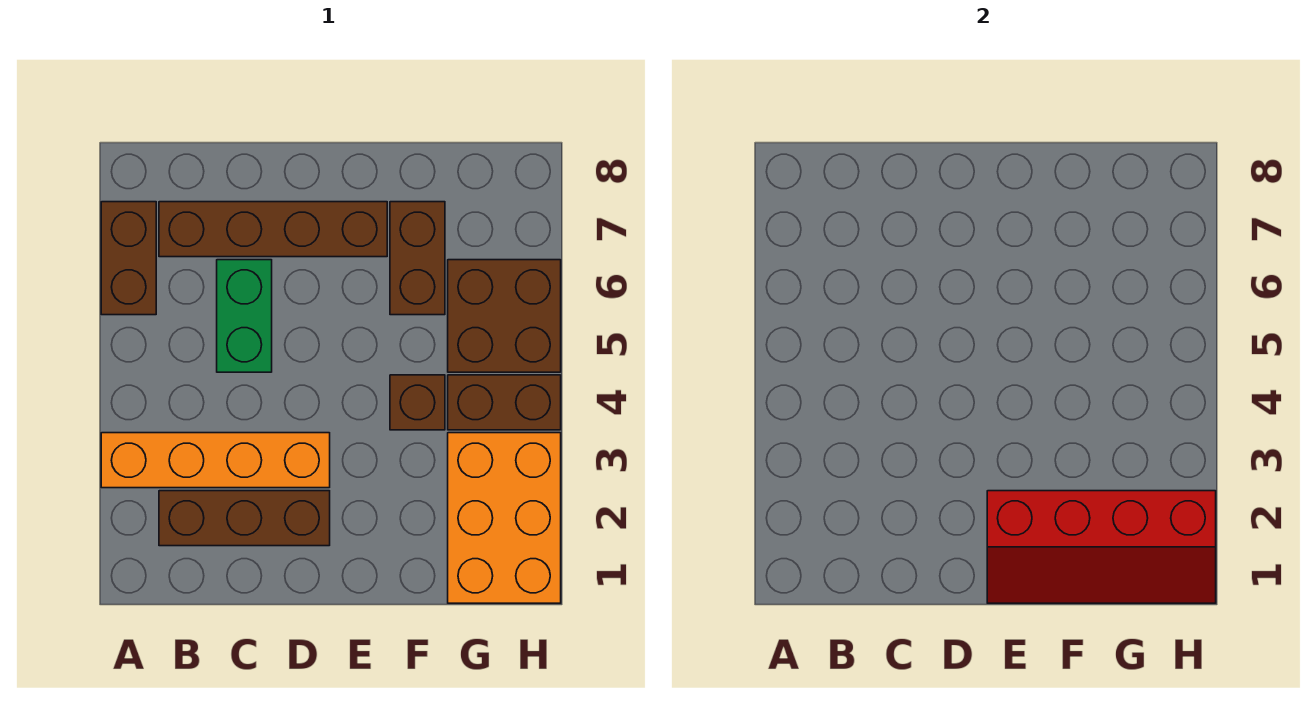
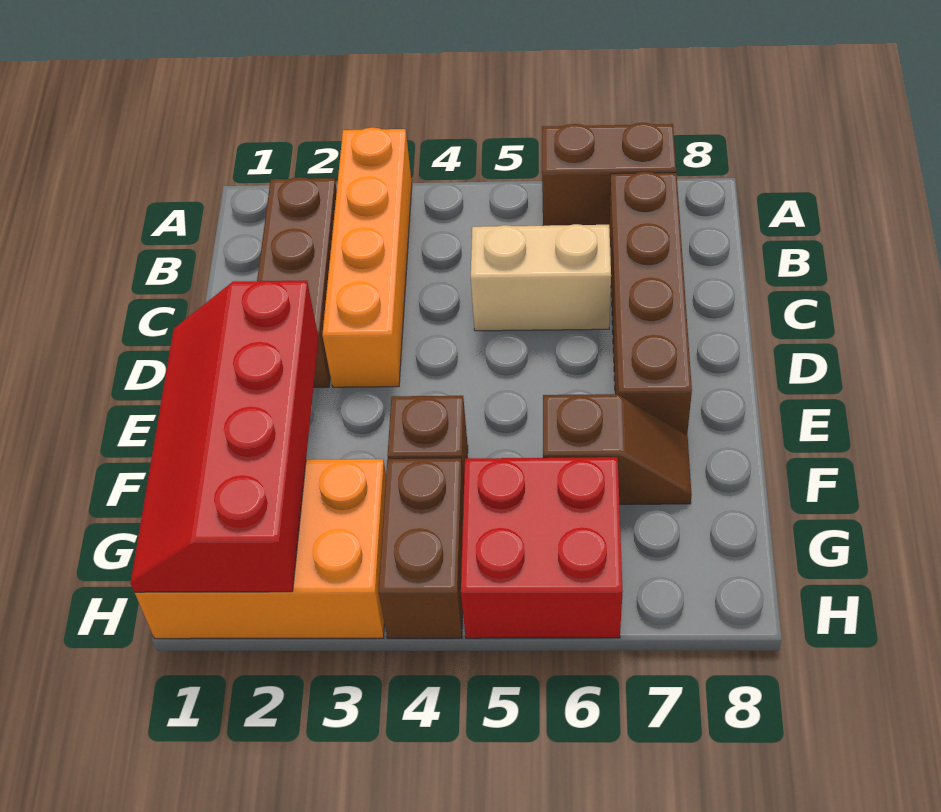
green 1x2 brick [217,260,272,372] -> tan 1x2 brick [471,224,611,331]
brown 1x2 brick [390,202,445,315] -> brown 1x2 slope [543,394,692,504]
brown 2x2 brick [448,260,561,372] -> red 2x2 brick [461,457,623,638]

